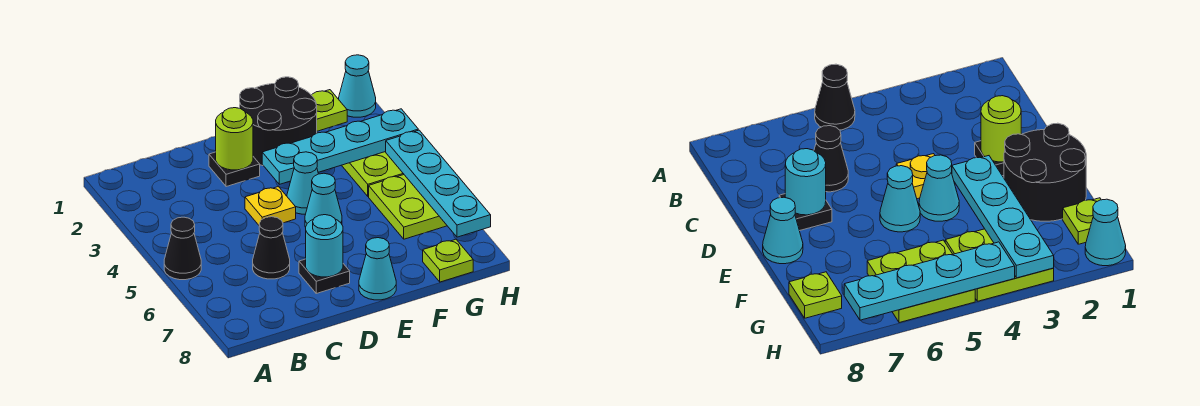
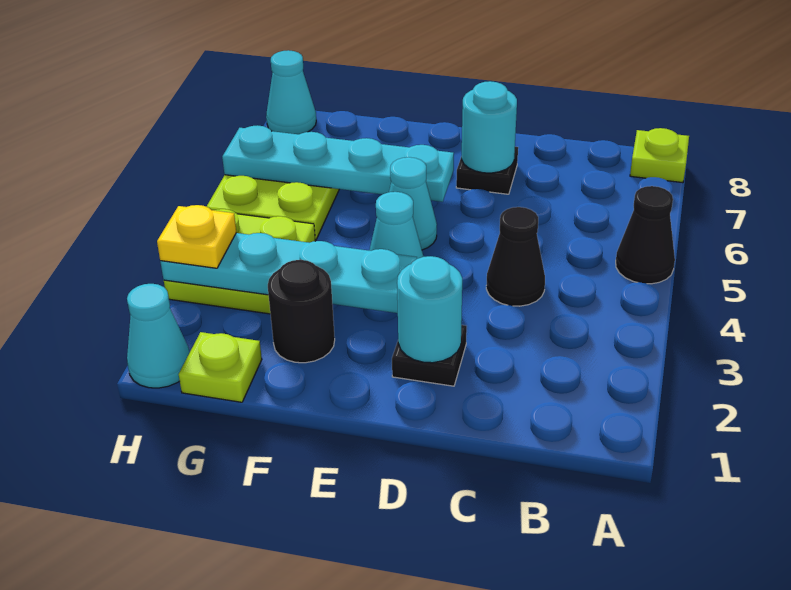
black 1x1 cone [253,217,290,279] -> black 1x1 cone moved to [486,207,545,306]
lime 1x1 round brick [216,108,253,170] -> cyan 1x1 round brick [397,256,462,363]
yellow 1x1 plate [245,187,296,225] -> yellow 1x1 plate moved to [157,205,236,268]
black 2x2 round brick [240,77,317,166] -> black 1x1 round brick [268,260,335,363]
cyan 1x1 cone [359,238,396,300] -> cyan 1x1 cone moved to [266,50,316,134]
lime 1x1 plate [423,239,473,282] -> lime 1x1 plate moved to [630,128,689,183]
cyan 1x4 plate [386,130,491,237] -> cyan 1x4 plate turned to [222,125,454,202]

